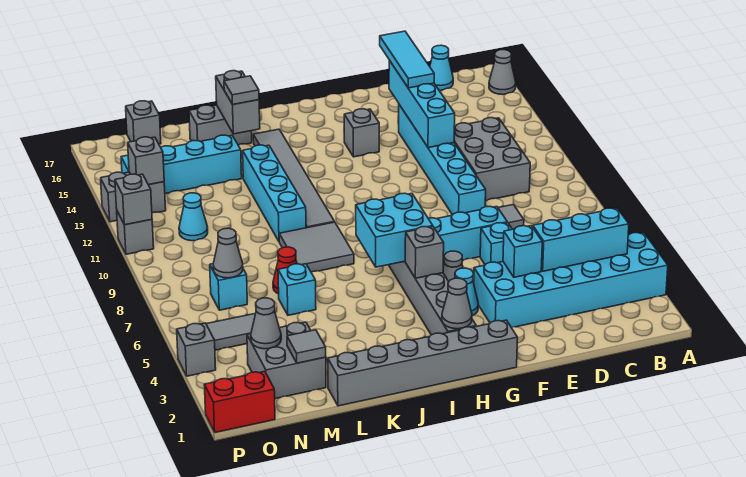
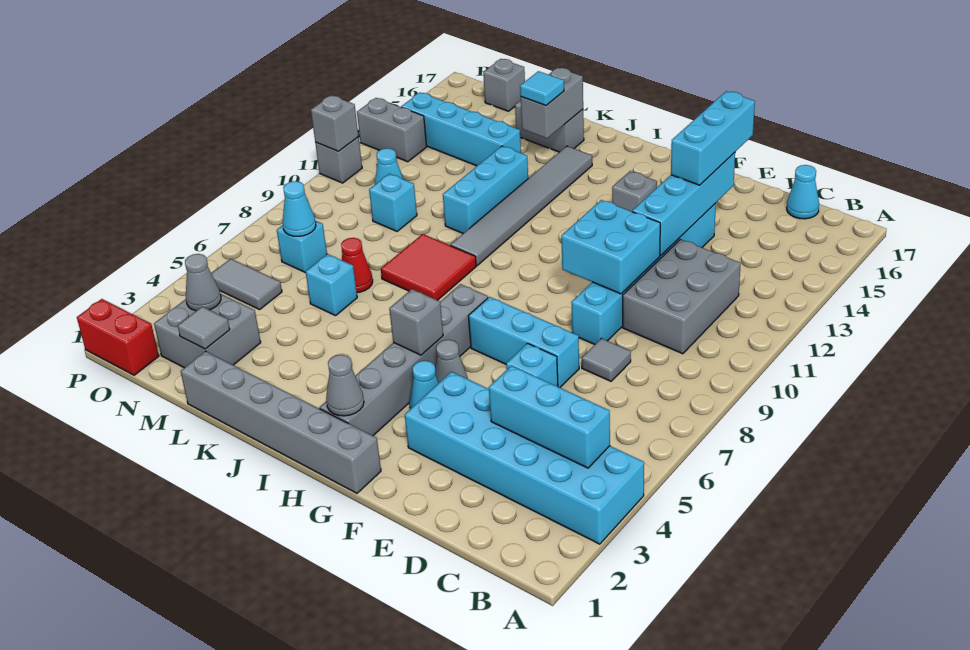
grey 1x1 cone [489,50,516,95] -> none
cyan 1x1 brick [503,226,542,277] -> cyan 1x1 brick moved to [369,174,417,231]
cyan 1x3 tile [380,31,434,88] -> cyan 1x3 brick [671,91,755,185]
cyan 2x2 brick [356,193,433,267] -> cyan 2x2 brick moved to [561,200,660,294]
grey 2x2 tile [279,222,354,272] -> red 2x2 tile [381,234,476,300]
cyan 1x4 brick [243,145,306,241] -> cyan 1x3 brick [443,146,528,233]
grey 1x1 tile [224,76,259,104] -> cyan 1x1 tile [520,71,564,105]
grey 1x1 cone [213,228,243,278] -> cyan 1x1 cone [282,181,316,236]
grey 1x1 brick [128,137,164,185] -> none
grey 1x1 brick [177,323,216,376] -> none

